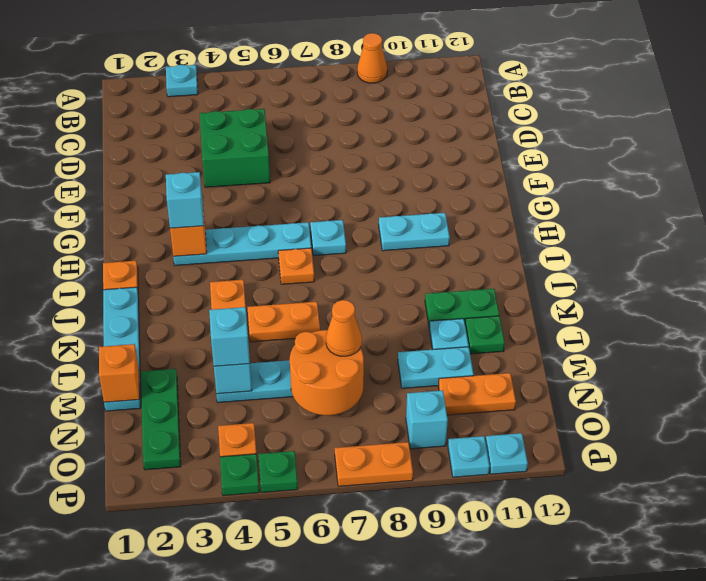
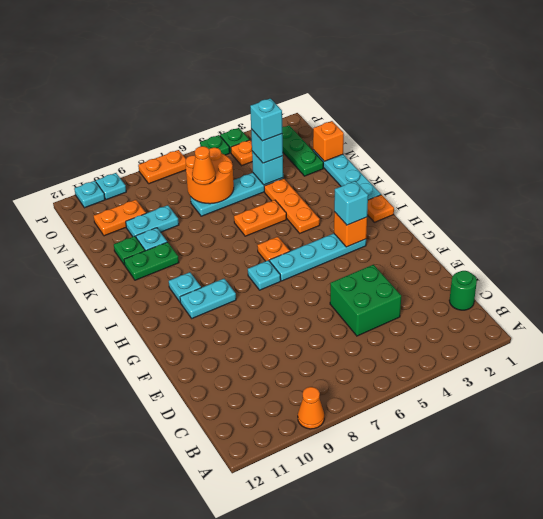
cyan 1x1 plate [166,65,198,97] -> cyan 1x1 plate moved to [169,272,201,302]
none -> green 1x1 round brick [449,271,477,310]
cyan 1x1 brick [406,390,448,449] -> cyan 1x1 brick moved to [250,98,282,141]

